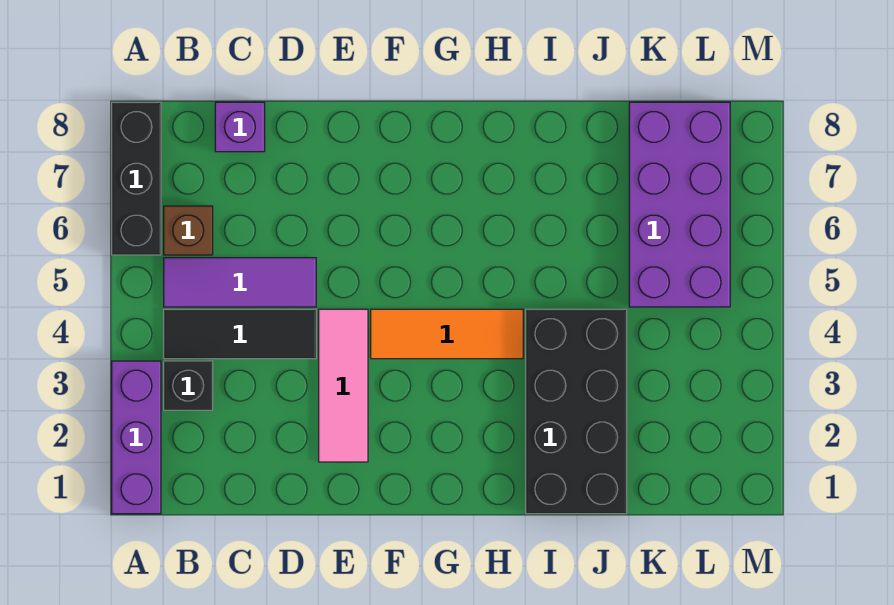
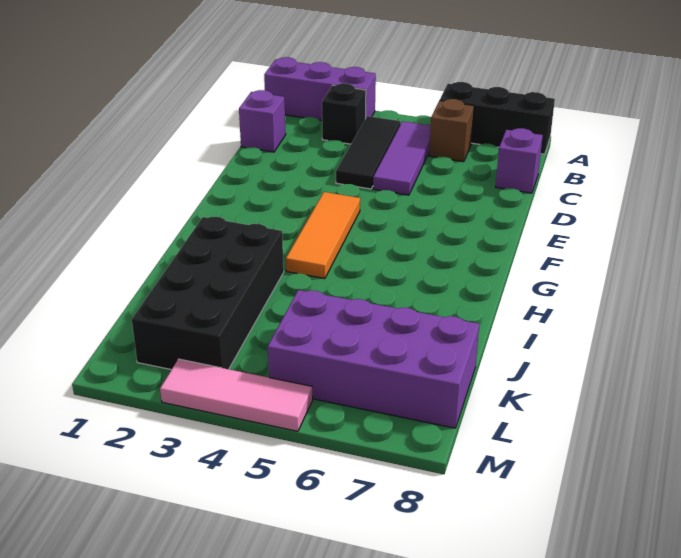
none -> purple 1x1 brick [239,90,286,152]
pink 1x3 tile [319,309,368,462] -> pink 1x3 tile moved to [160,359,313,431]
black 2x4 brick [526,309,627,514] -> black 2x4 brick turned to [132,217,284,370]

